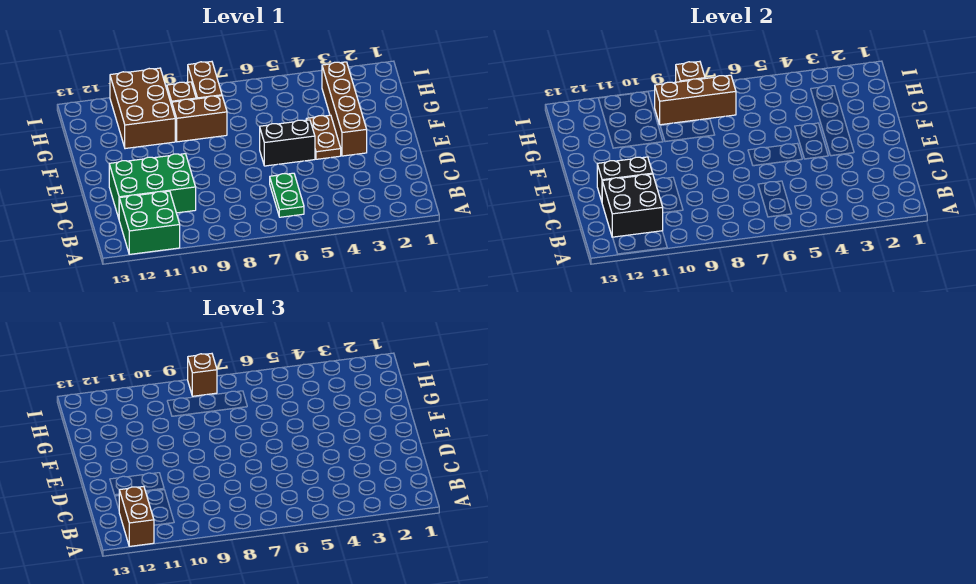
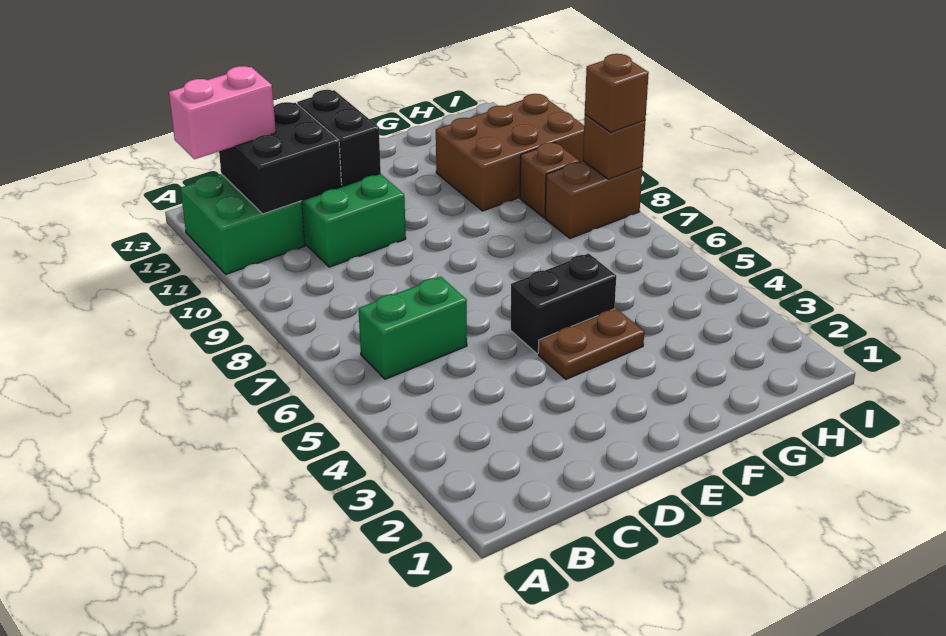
brown 1x2 brick [119,487,154,546] -> pink 1x2 brick [169,66,276,159]
green 1x2 plate [270,173,304,217] -> green 1x2 brick [358,277,467,379]
brown 1x4 brick [322,62,367,156] -> none
black 1x2 brick [260,120,315,166] -> black 1x2 brick turned to [511,253,616,354]
brown 1x2 brick [172,96,227,142] -> none
brown 1x3 brick [655,75,736,125] -> none

